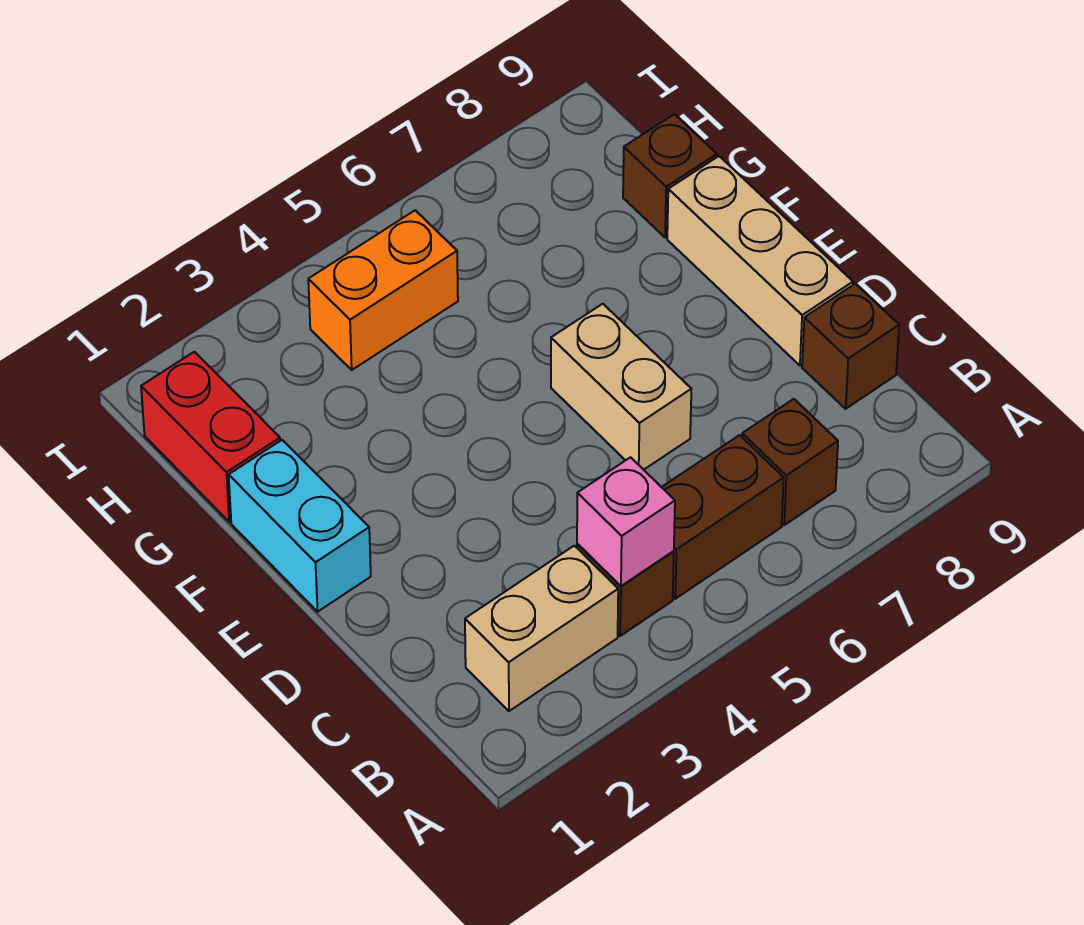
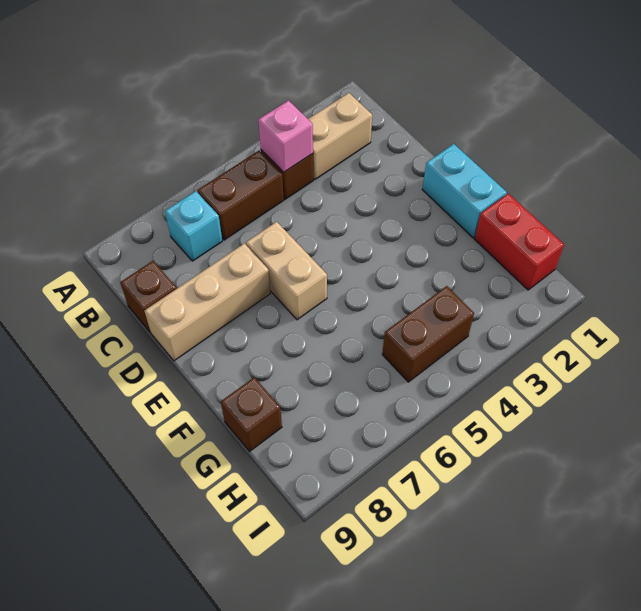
brown 1x1 brick [742,399,838,525] -> cyan 1x1 brick [165,191,222,261]
tan 1x3 brick [667,156,853,365] -> tan 1x3 brick turned to [145,243,270,361]
orange 1x2 brick [308,210,458,370] -> brown 1x2 brick [382,286,474,382]

